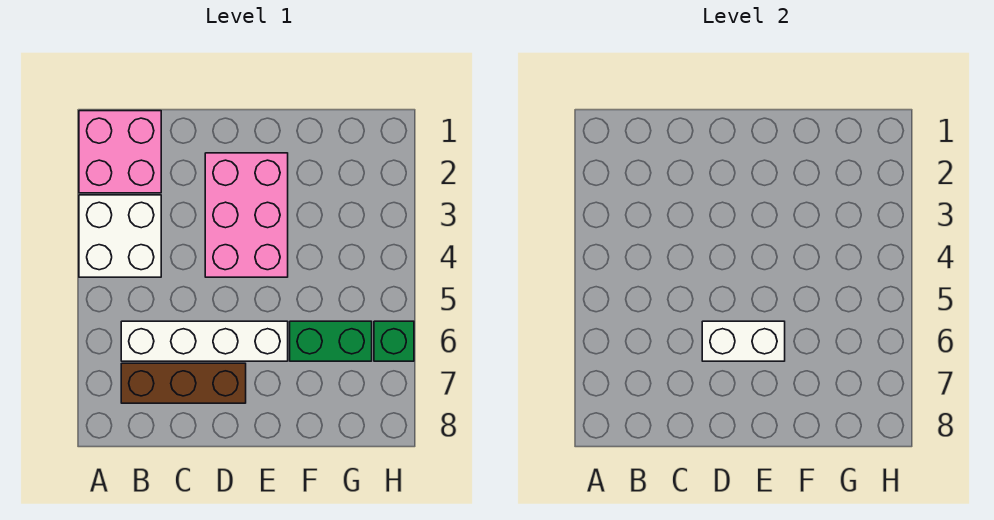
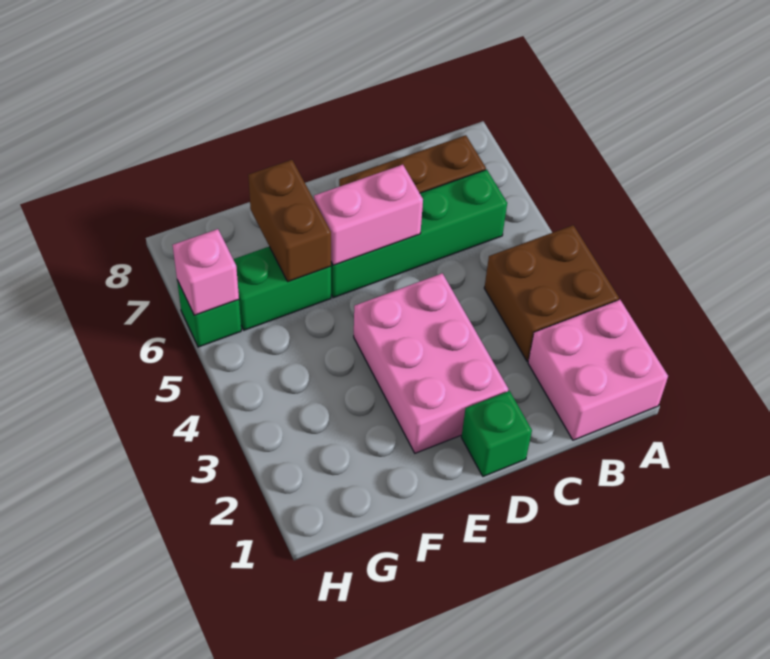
white 2x2 brick [79,195,161,277] -> brown 2x2 brick [484,225,619,361]
white 1x4 brick [121,321,288,361] -> green 1x4 brick [331,170,507,298]
none -> green 1x1 brick [461,391,532,476]
white 1x2 brick [702,321,785,361] -> pink 1x2 brick [314,165,423,265]
none -> brown 1x2 brick [248,160,331,282]
none -> pink 1x1 brick [173,229,239,315]

